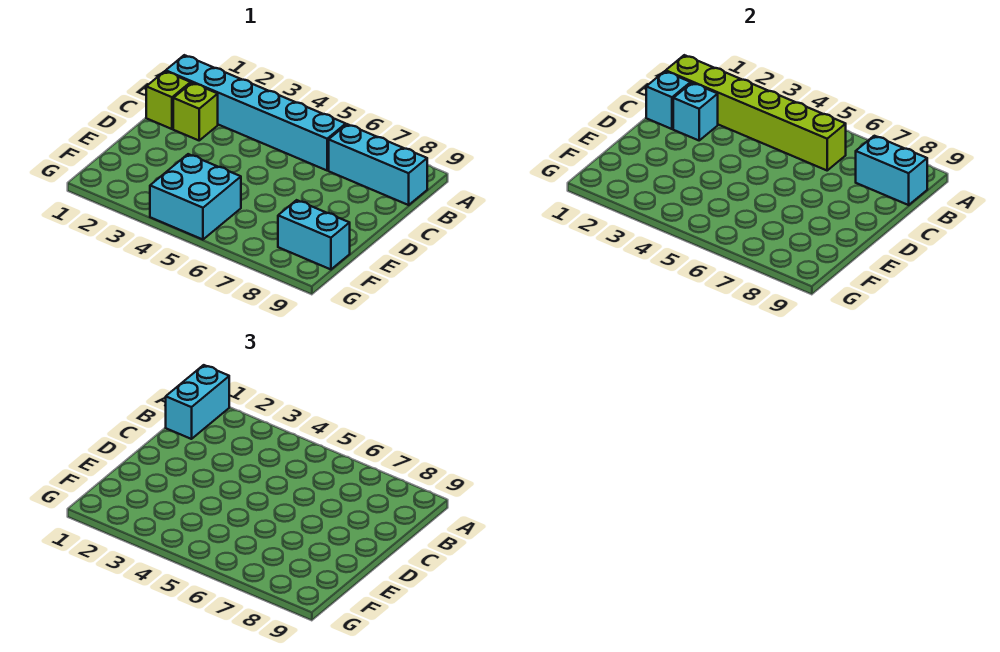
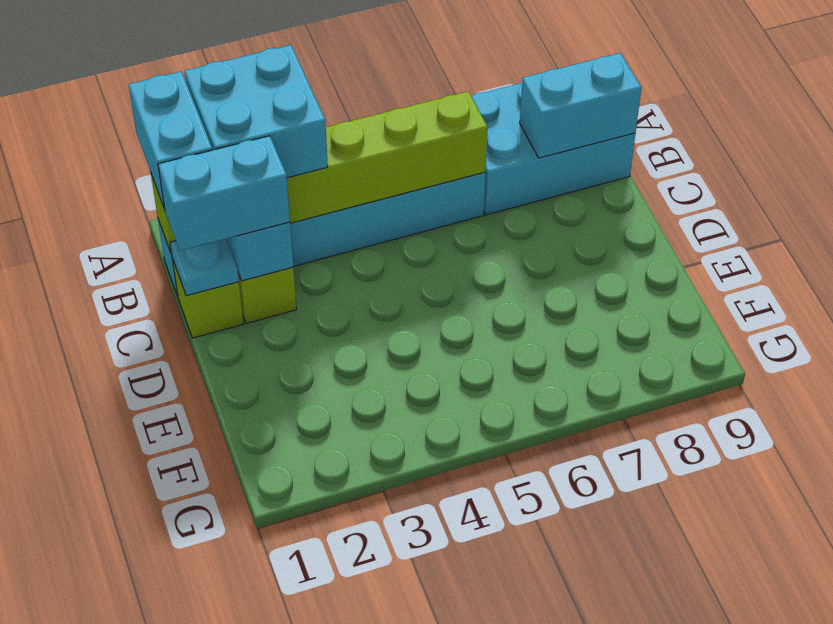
cyan 1x3 brick [329,124,427,205] -> cyan 2x3 brick [472,83,635,215]
cyan 1x1 brick [646,71,691,129] -> cyan 1x1 plate [170,239,239,296]
cyan 2x2 brick [150,154,241,240] -> cyan 2x2 brick moved to [184,45,328,178]
cyan 1x2 brick [278,200,350,269] -> cyan 1x2 brick moved to [158,136,290,251]

